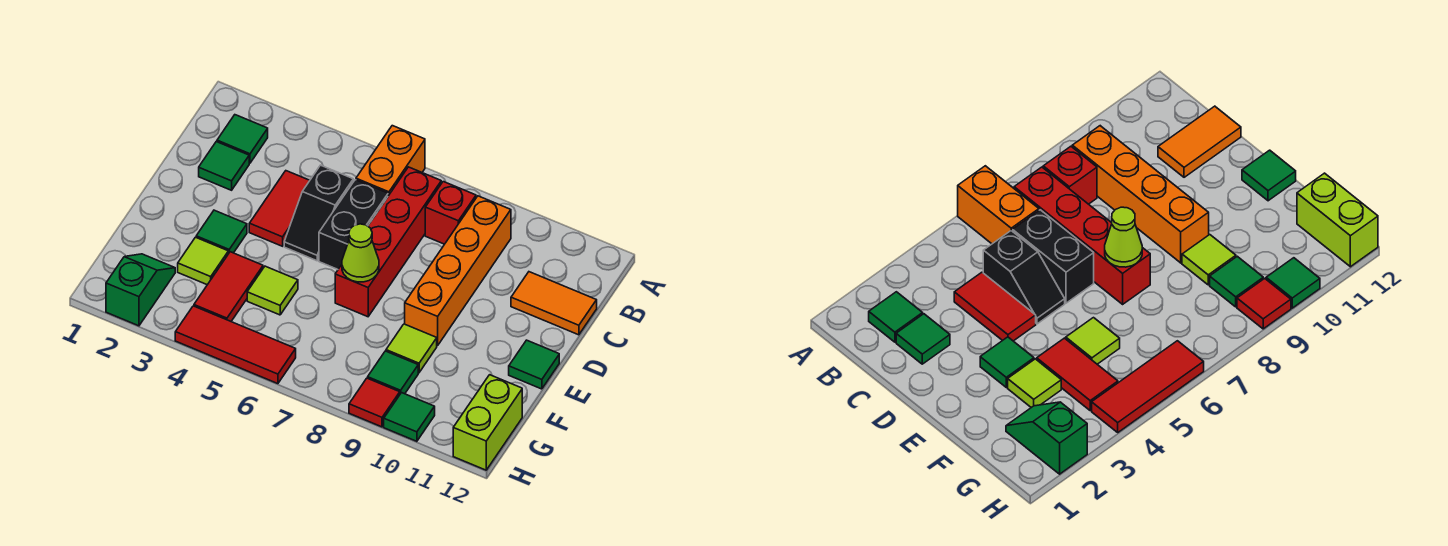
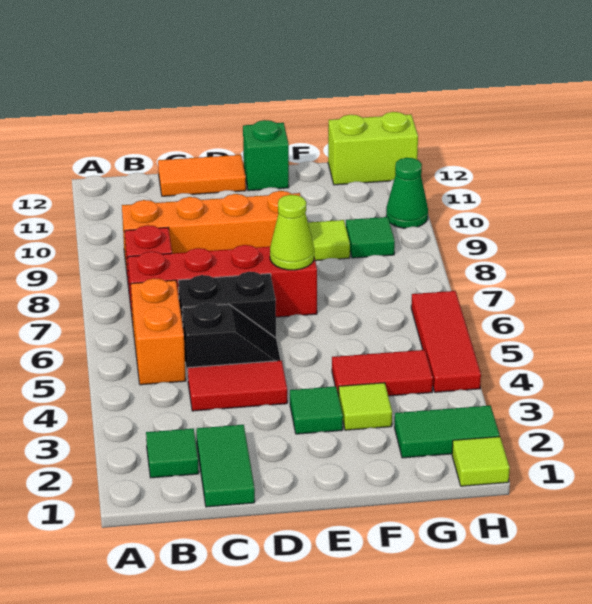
orange 1x2 brick [356,126,425,196] -> orange 1x2 brick turned to [131,278,186,385]
green 1x1 tile [199,142,249,190] -> green 1x2 tile [196,425,255,507]
orange 1x2 tile [511,272,597,335] -> orange 1x2 tile turned to [158,155,246,196]
green 1x1 tile [509,340,559,389] -> green 1x1 brick [243,120,289,191]
lime 1x1 tile [247,266,298,315] -> lime 1x1 tile moved to [452,437,510,486]
green 1x2 slope [106,254,175,326] -> green 1x2 tile [394,406,500,458]
red 1x1 tile [349,378,400,427] -> none
green 1x1 tile [384,393,435,441] -> green 1x1 cone [386,158,428,228]

